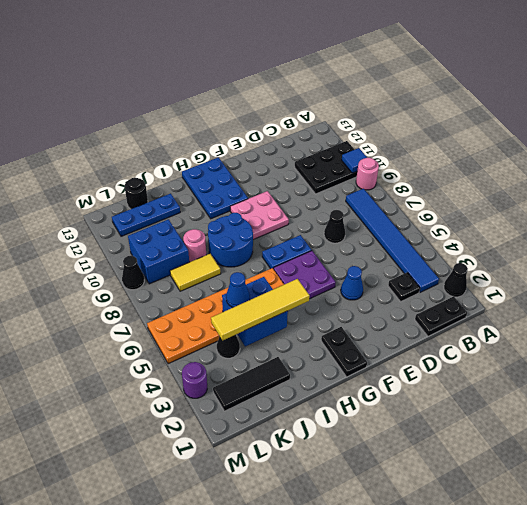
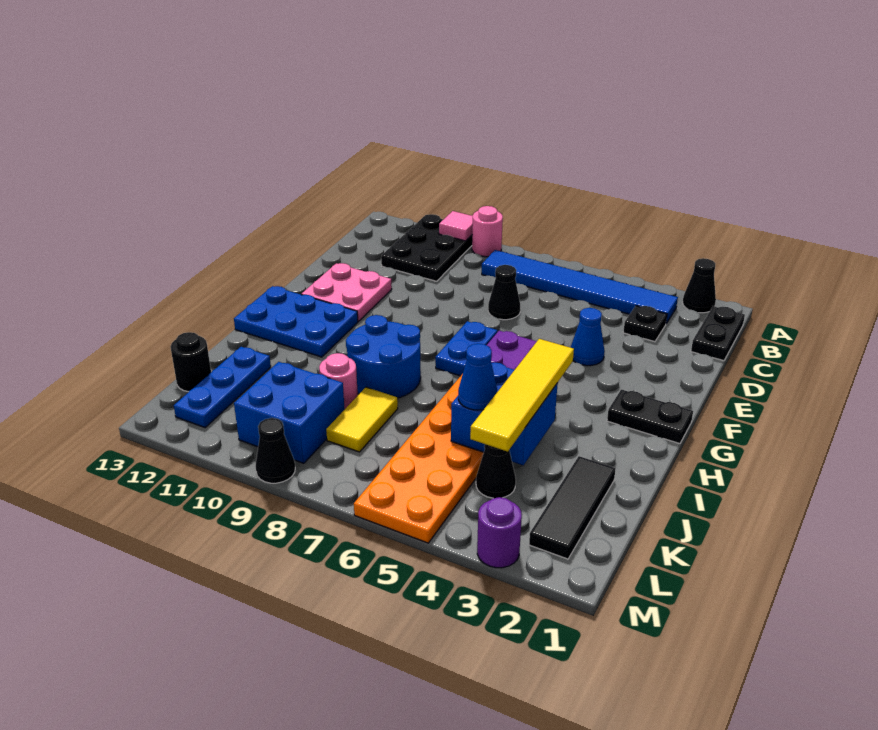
blue 1x1 tile [342,148,367,173] -> pink 1x1 tile [439,211,473,241]
pink 2x2 plate [230,191,289,240] -> pink 2x2 plate moved to [301,263,392,321]

